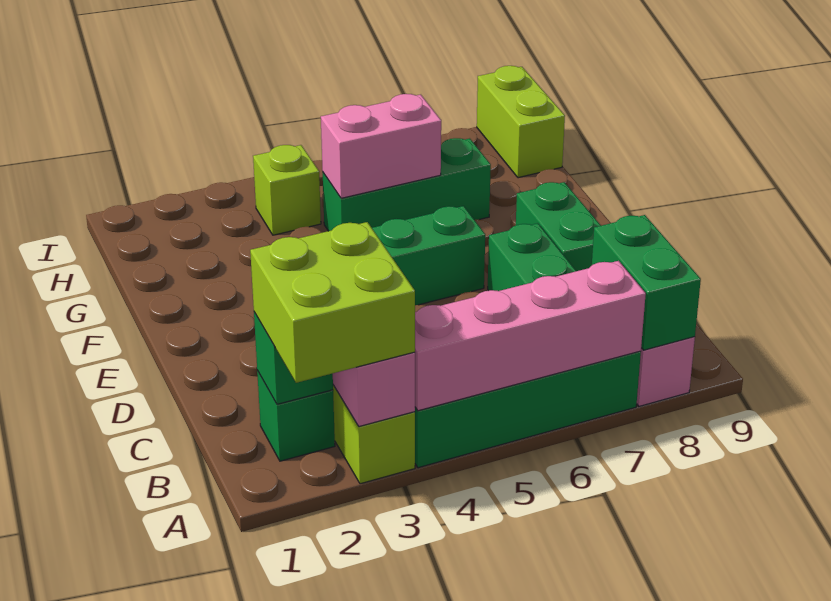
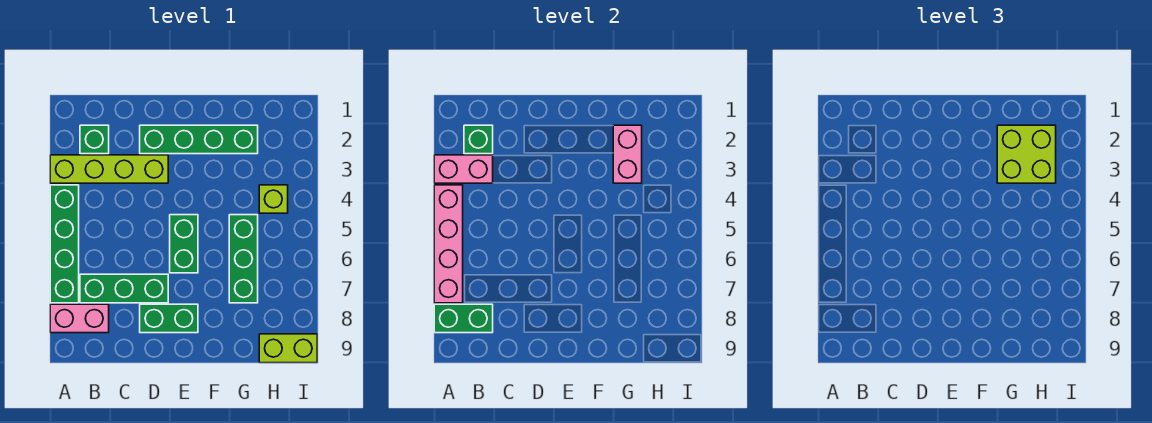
lime 2x2 brick [250,222,415,383] -> lime 2x2 brick moved to [997,125,1056,183]
none -> green 1x4 brick [140,125,258,154]
pink 1x2 brick [321,94,441,198] -> pink 1x2 brick moved to [613,125,642,183]

